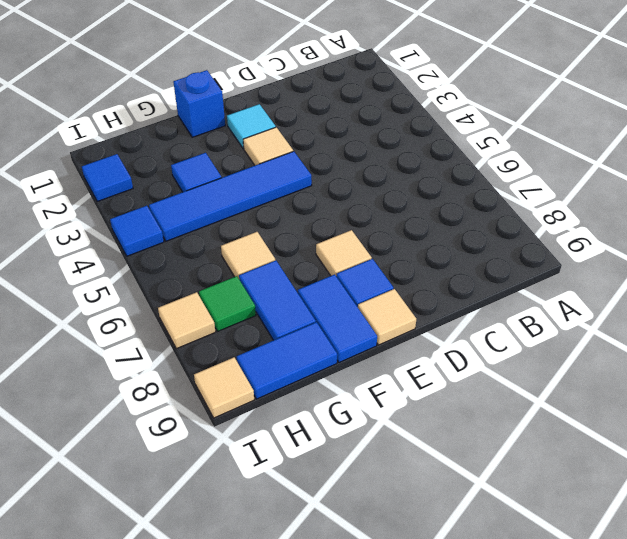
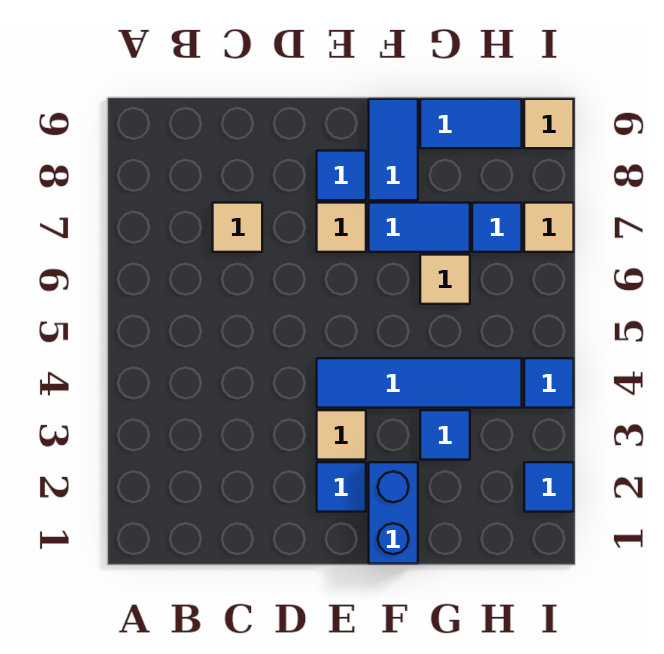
cyan 1x1 tile [227,104,276,149] -> blue 1x1 tile [317,462,366,512]
tan 1x1 tile [358,289,416,345] -> tan 1x1 tile moved to [213,203,262,252]
blue 1x1 brick [173,70,225,137] -> blue 1x2 brick [369,462,418,564]
blue 1x2 tile [239,260,316,340] -> blue 1x2 tile turned to [369,203,470,252]
green 1x1 tile [199,276,256,331] -> blue 1x1 tile [472,203,522,252]

